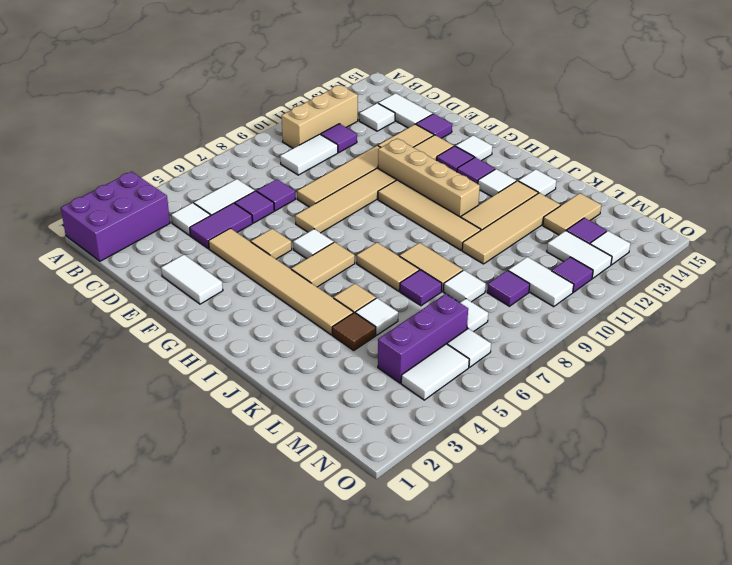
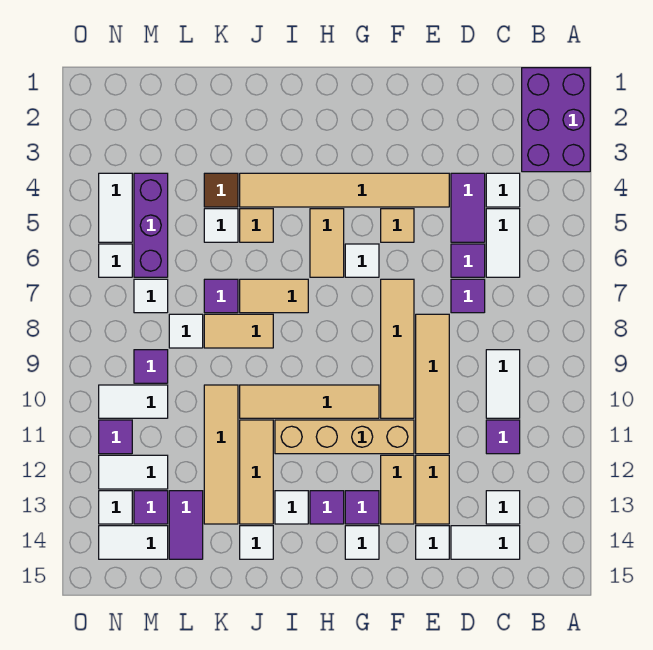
tan 1x3 brick [282,85,358,148] -> none
white 1x2 tile [161,255,223,304] -> white 1x2 tile moved to [99,526,168,559]
purple 1x1 tile [416,114,452,138] -> white 1x1 tile [416,526,449,559]
tan 1x2 tile [543,193,601,235] -> purple 1x2 tile [169,491,203,559]

